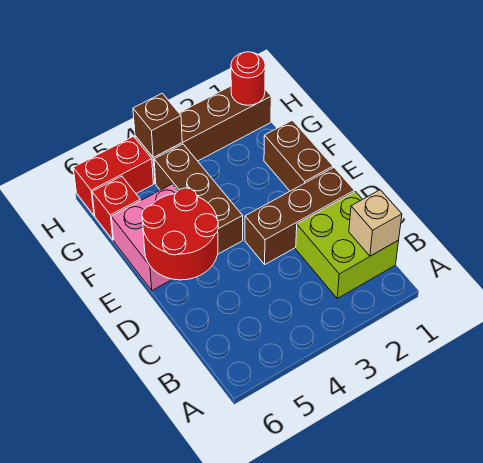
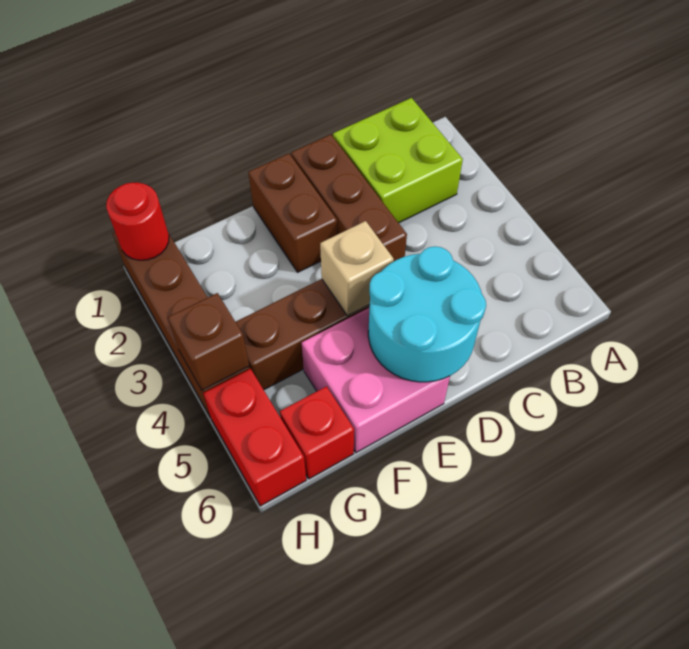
tan 1x1 brick [349,190,402,256] -> tan 1x1 brick moved to [320,221,394,316]
red 2x2 round brick [142,188,218,280] -> cyan 2x2 round brick [368,246,486,382]
brown 1x2 brick [264,120,333,191] -> brown 1x2 brick turned to [248,153,337,272]

